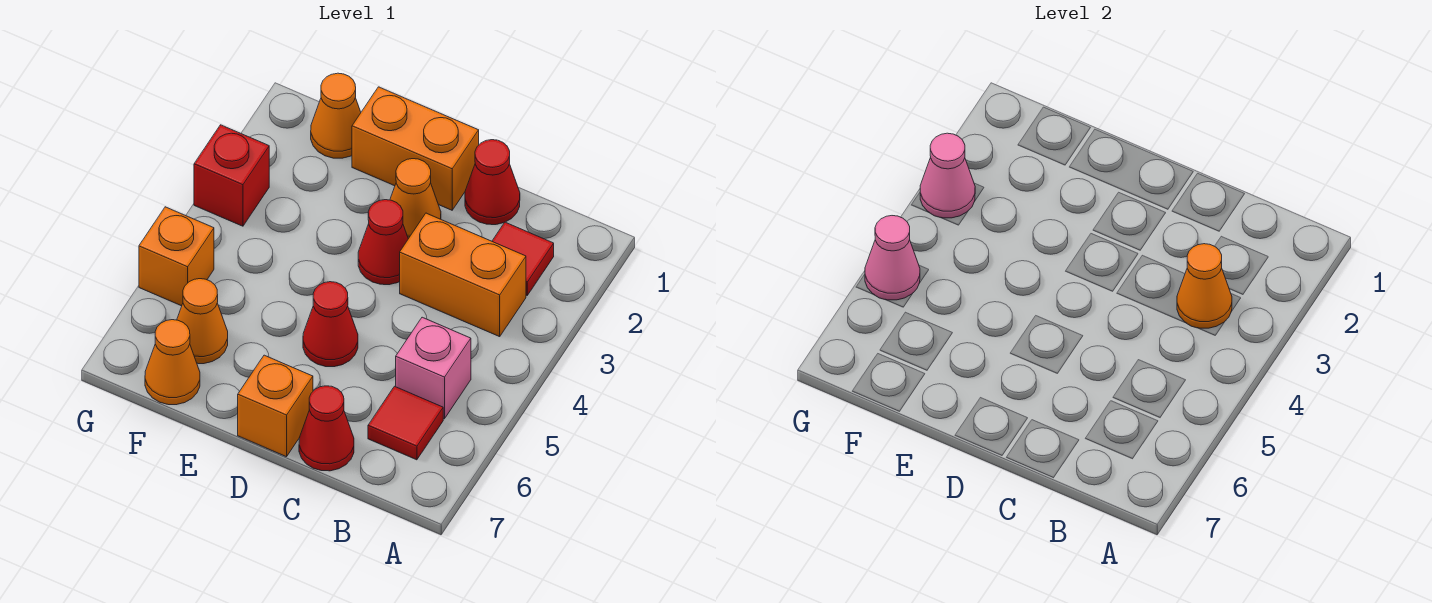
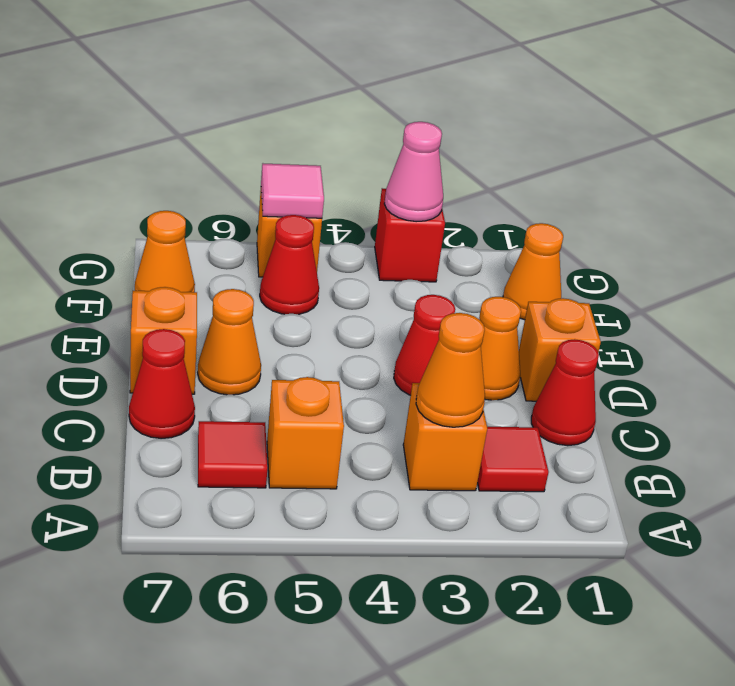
orange 1x2 brick [400,213,526,337] -> orange 1x1 brick [403,383,487,491]
pink 1x1 brick [396,317,471,419] -> orange 1x1 brick [267,377,344,489]
orange 1x2 brick [352,87,479,210] -> orange 1x1 brick [519,298,601,401]
red 1x1 cone [303,282,358,367] -> red 1x1 cone moved to [260,215,319,314]
orange 1x1 cone [177,279,228,364] -> orange 1x1 cone moved to [198,289,261,395]
pink 1x1 cone [865,216,920,300] -> pink 1x1 tile [261,164,324,218]

